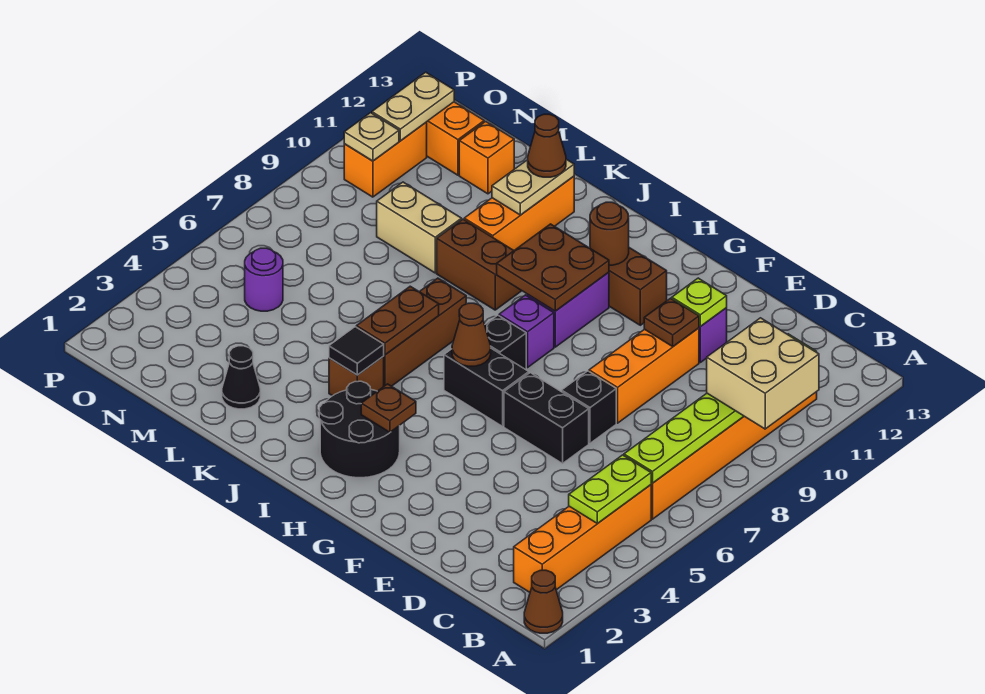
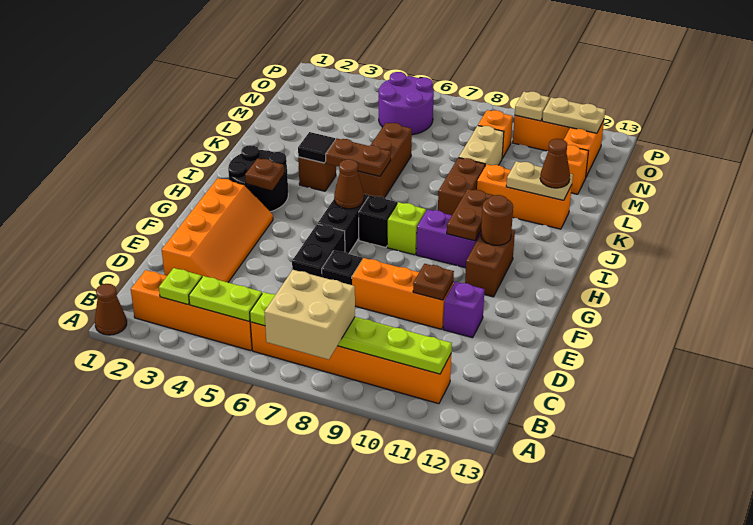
tan 2x2 brick [707,318,819,429] -> tan 2x2 brick moved to [264,270,355,360]
none -> orange 2x4 slope [162,178,273,282]
lime 1x1 plate [672,278,727,326] -> lime 1x1 plate moved to [159,268,202,304]
purple 1x1 brick [499,295,554,367] -> lime 1x1 brick [387,202,426,255]
brown 2x2 plate [497,224,609,311] -> brown 1x2 plate [447,189,494,241]
brown 1x3 brick [383,278,466,386] -> brown 1x3 brick turned to [358,123,412,198]
black 1x1 cone [222,346,260,409] -> none
purple 1x1 round brick [245,248,283,311] -> purple 2x2 round brick [379,72,434,135]
none -> orange 1x1 brick [478,110,513,158]

